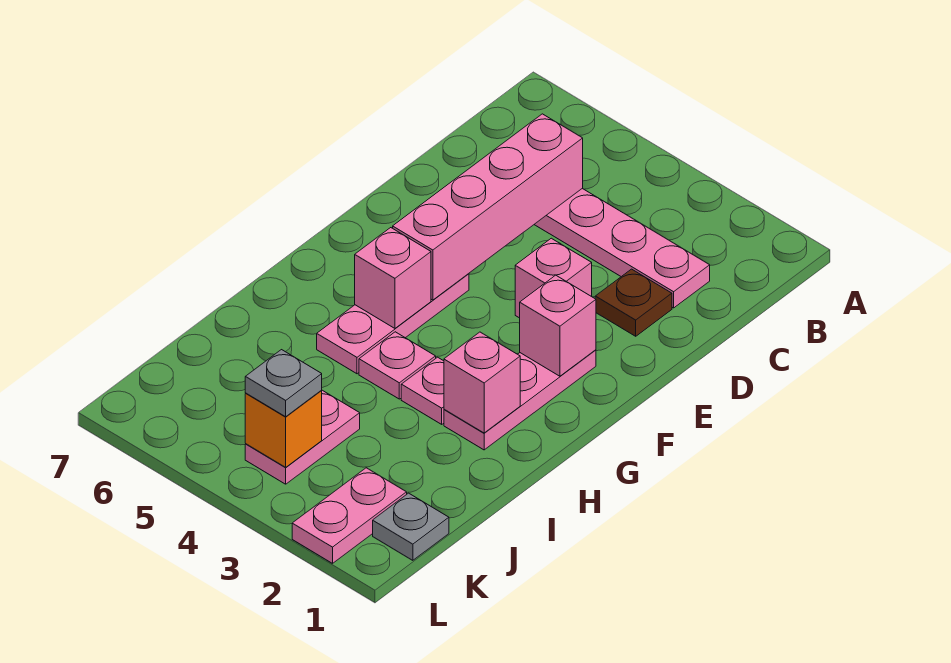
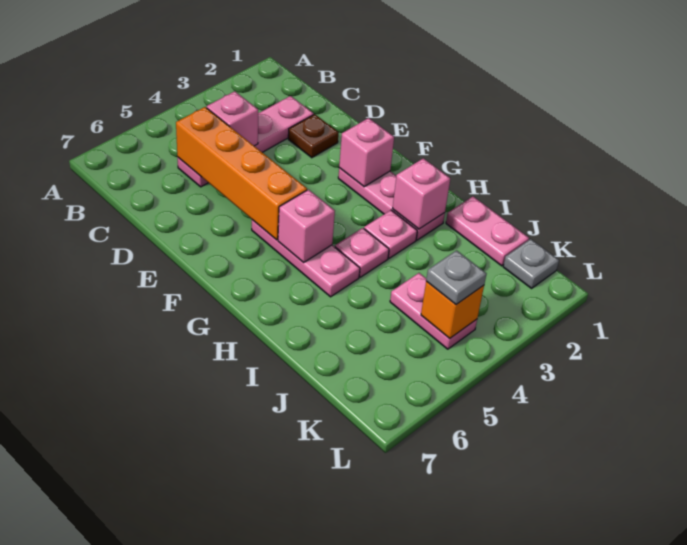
pink 1x4 brick [393,114,583,300] -> orange 1x4 brick [176,107,307,240]
pink 1x1 brick [515,238,592,318] -> pink 1x1 brick moved to [207,91,258,146]
pink 1x2 plate [292,468,407,563] -> pink 1x2 plate moved to [446,197,529,266]

